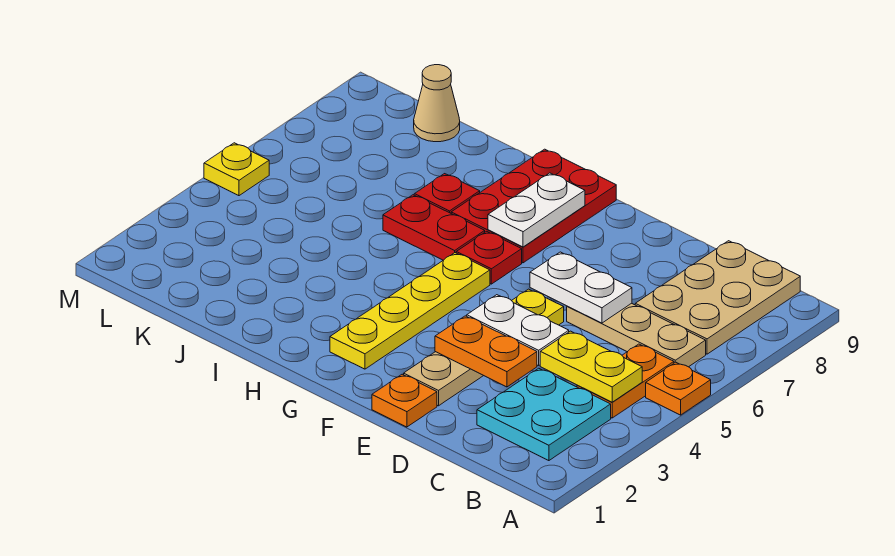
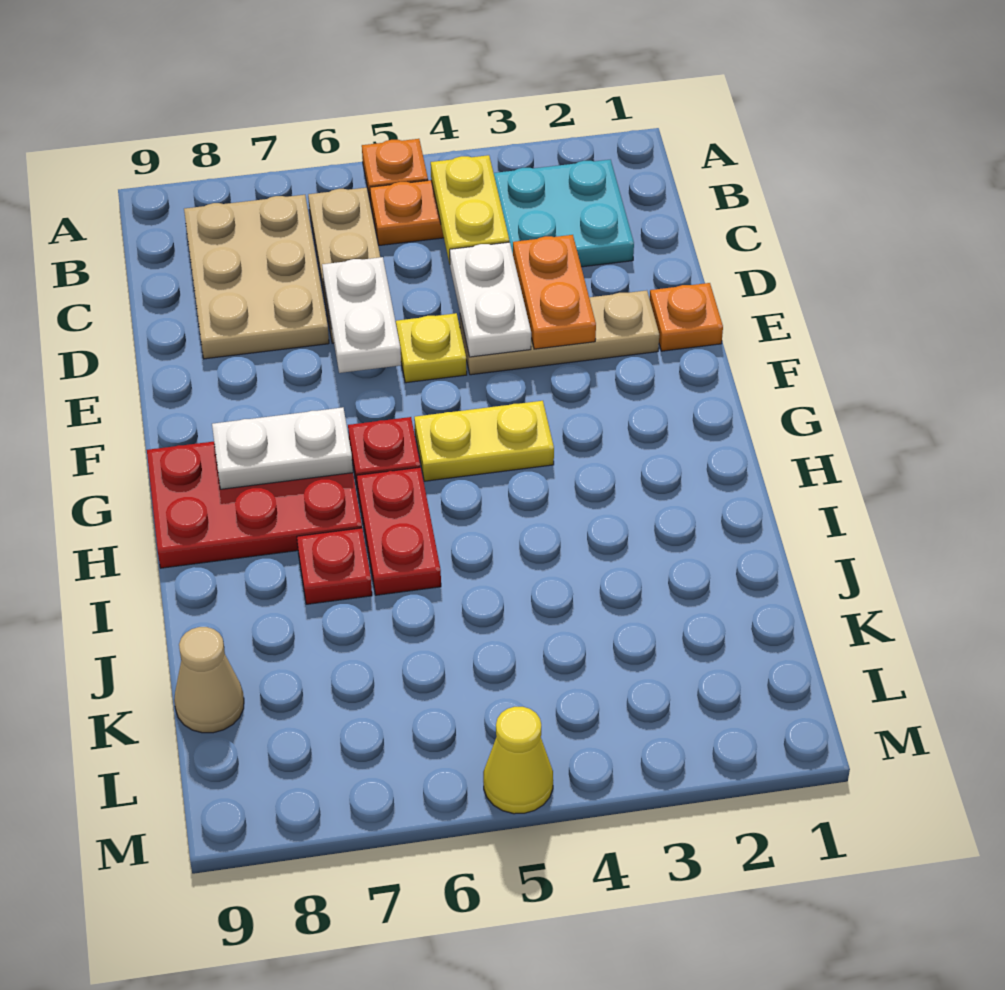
tan 2x3 plate [635,241,800,354] -> tan 2x3 plate turned to [184,195,329,359]
yellow 1x4 plate [330,253,490,369] -> yellow 1x2 plate [414,401,554,481]
yellow 1x1 plate [204,143,269,196] -> yellow 1x1 cone [483,707,553,814]

